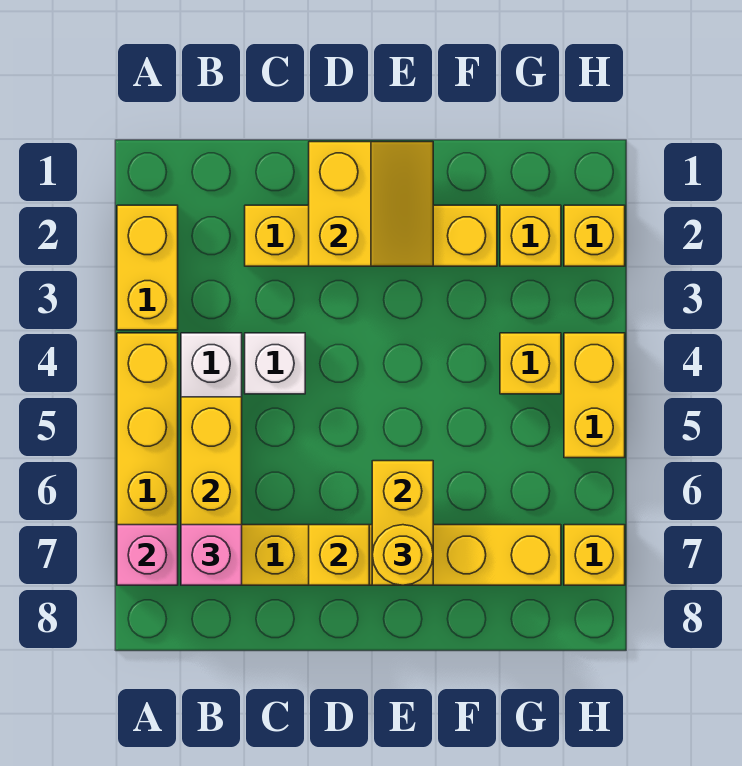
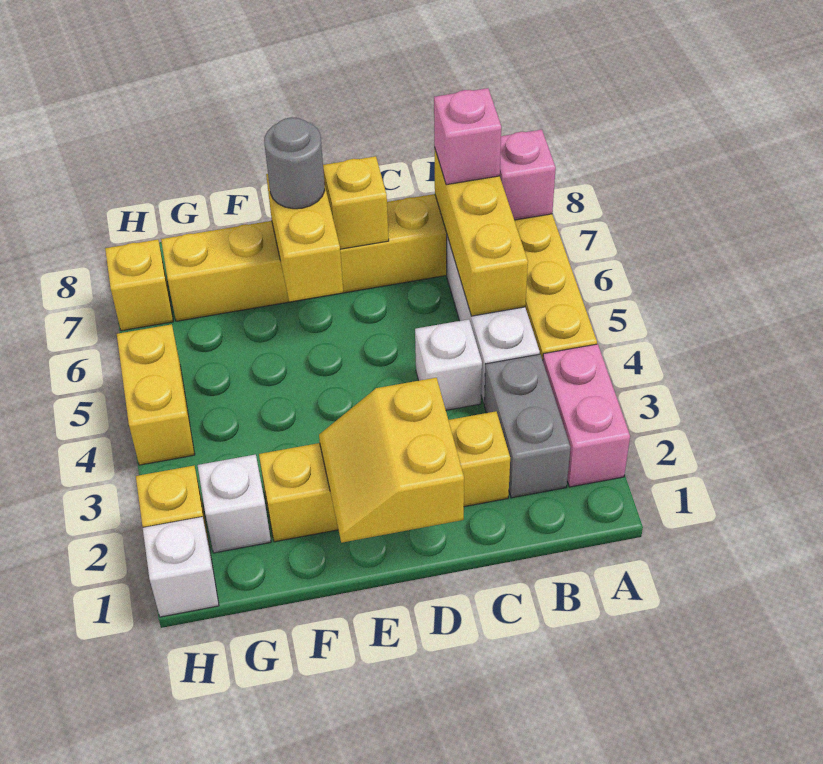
yellow 1x2 brick [117,205,178,330] -> pink 1x2 brick [543,344,630,487]
none -> grey 1x2 brick [484,354,570,498]
yellow 1x1 round brick [372,525,433,585] -> grey 1x1 round brick [264,117,325,209]
yellow 1x1 brick [500,205,561,266] -> white 1x1 brick [198,455,271,553]
yellow 1x1 brick [500,333,561,394] -> none
none -> white 1x1 brick [143,517,219,617]

